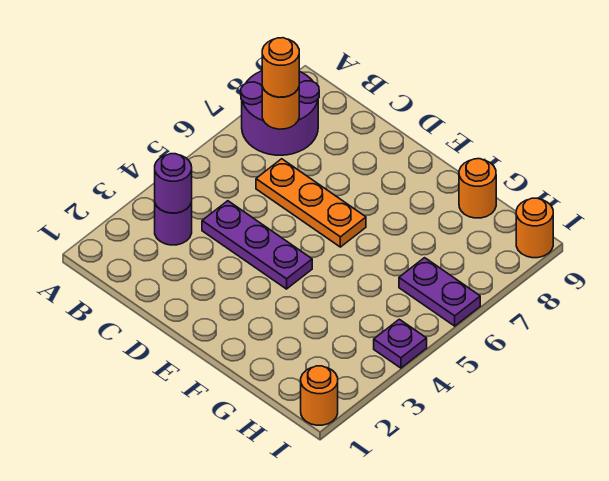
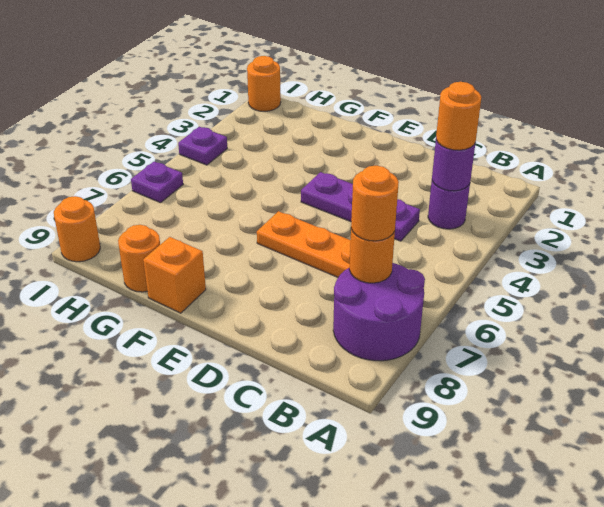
none -> orange 1x1 round brick [436,82,481,150]
none -> orange 1x1 brick [143,237,206,313]
purple 1x2 plate [399,258,480,326] -> purple 1x1 plate [131,162,183,203]

